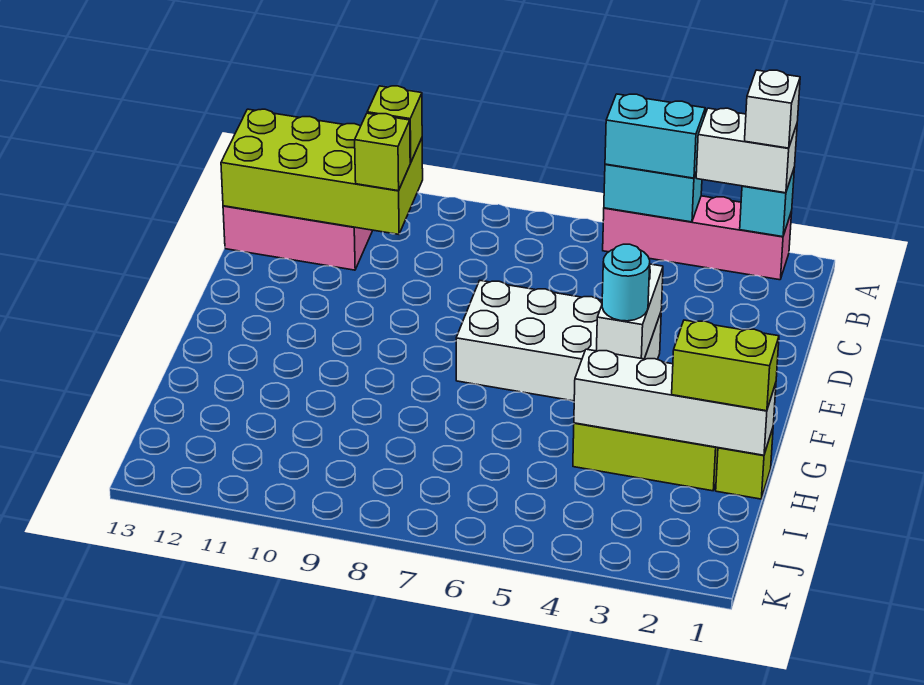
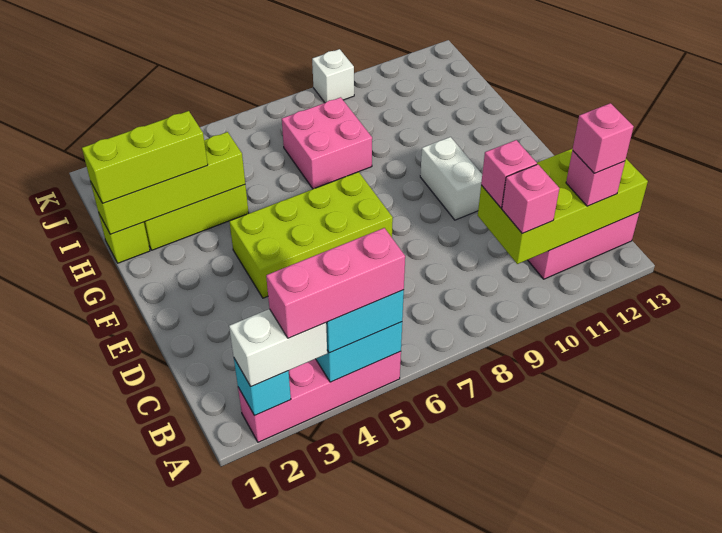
white 1x1 brick [745,70,800,148] -> white 1x1 brick moved to [312,49,354,103]
none -> pink 1x3 brick [266,228,405,338]
lime 1x1 brick [367,86,422,162] -> pink 1x1 brick [502,164,559,233]
none -> pink 1x1 brick [566,151,625,206]
none -> pink 1x1 brick [573,103,634,173]
lime 1x1 brick [355,113,411,191] -> pink 1x1 brick [481,140,537,208]
white 2x4 brick [456,281,661,401] -> lime 2x4 brick [229,172,393,298]
white 1x2 brick [596,264,663,359] -> white 1x2 brick moved to [420,137,482,220]
cyan 1x1 round brick [602,244,650,321] -> none
white 1x4 brick [574,349,776,455] -> lime 1x4 brick [91,132,245,234]
lime 1x2 brick [672,320,779,411] -> lime 1x3 brick [82,111,208,203]
none -> pink 2x2 brick [282,97,372,189]

